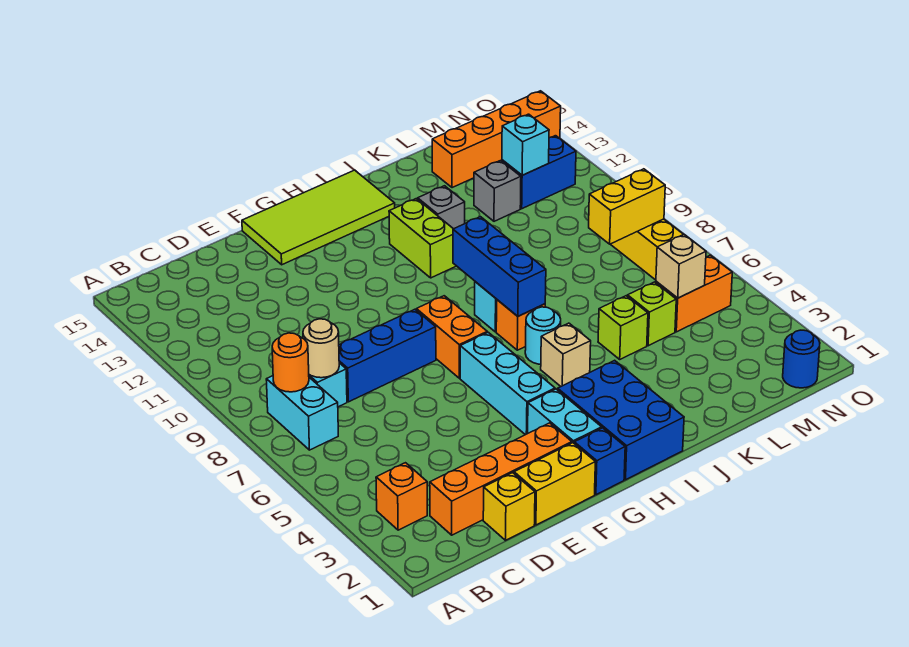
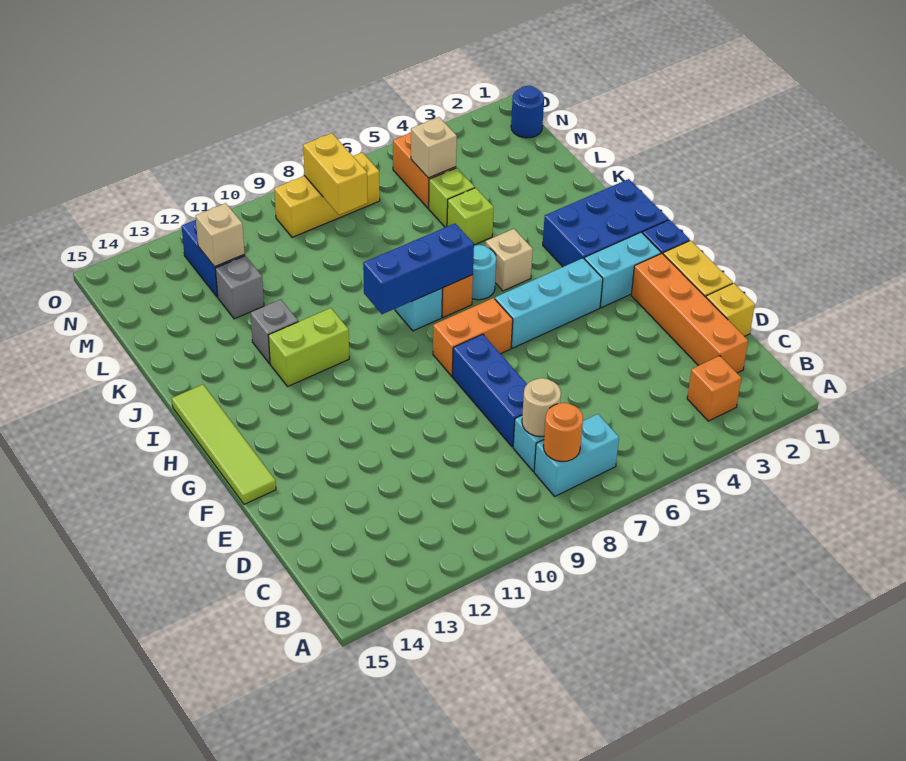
lime 2x4 tile [242,170,395,265] -> lime 1x4 tile [172,384,276,504]
orange 1x4 brick [432,91,561,188] -> none
cyan 1x1 brick [502,114,549,175] -> tan 1x1 brick [196,203,245,267]

